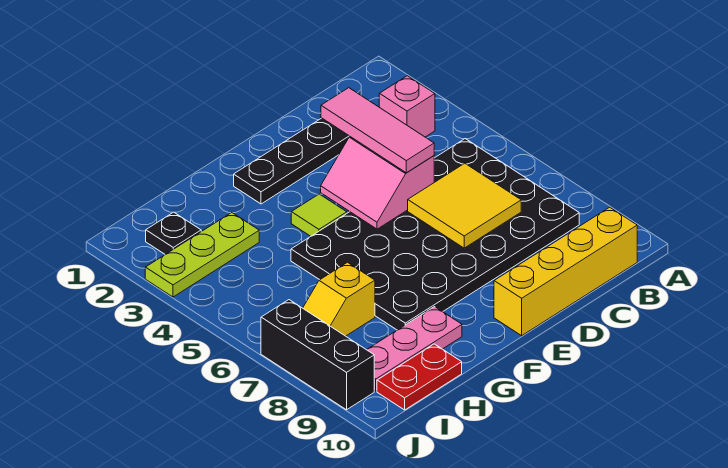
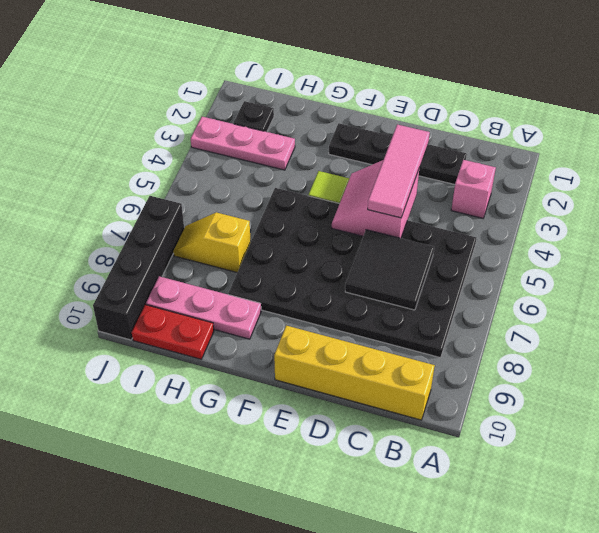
yellow 2x2 tile [408,163,521,248] -> black 2x2 tile [345,230,434,310]
lime 1x3 plate [145,213,259,297] -> pink 1x3 plate [191,117,295,170]
black 1x3 brick [261,300,374,410] -> black 1x4 brick [93,196,184,340]

